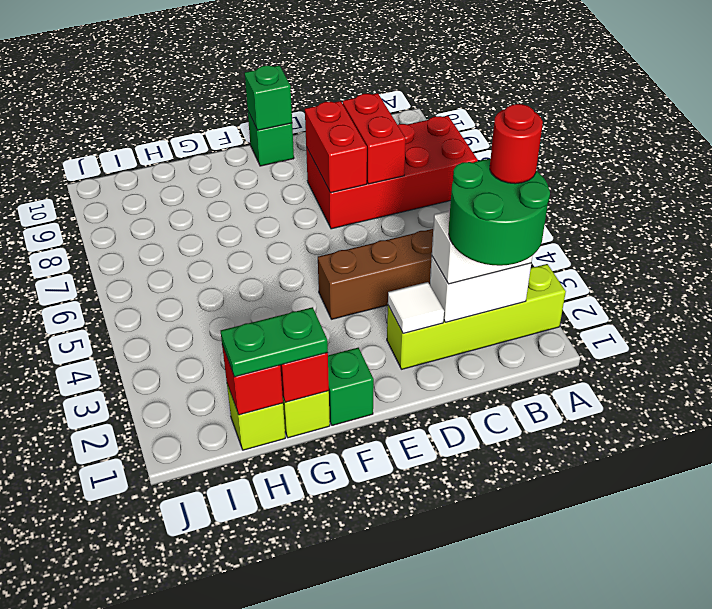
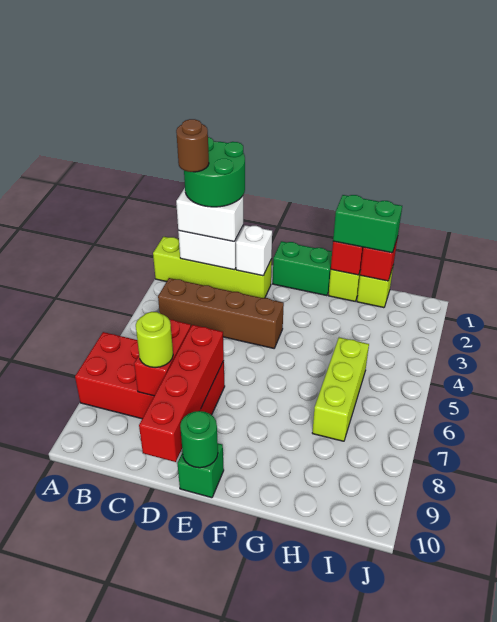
red 1x1 round brick [490,104,543,184] -> brown 1x1 round brick [176,119,209,172]
none -> lime 1x1 round brick [136,312,173,367]
white 1x1 tile [388,282,444,333] -> white 1x1 brick [236,225,272,276]
red 1x2 brick [305,101,367,193] -> red 1x4 brick [139,325,224,462]
green 1x1 brick [245,65,292,130] -> green 1x1 round brick [180,411,218,468]
green 1x1 brick [328,348,374,426] -> green 1x2 brick [273,241,332,296]
green 1x2 plate [221,307,328,377] -> green 1x2 brick [333,195,402,253]
none -> lime 1x3 brick [312,337,369,441]

